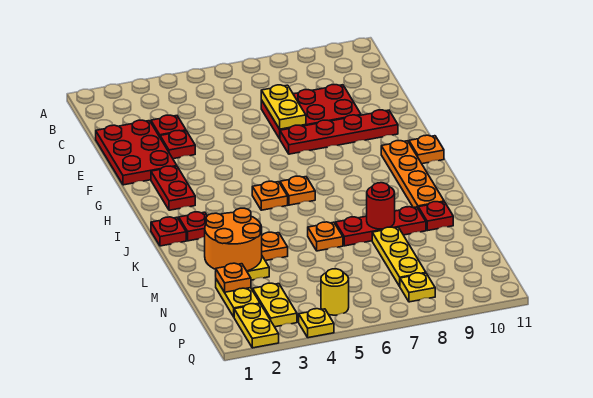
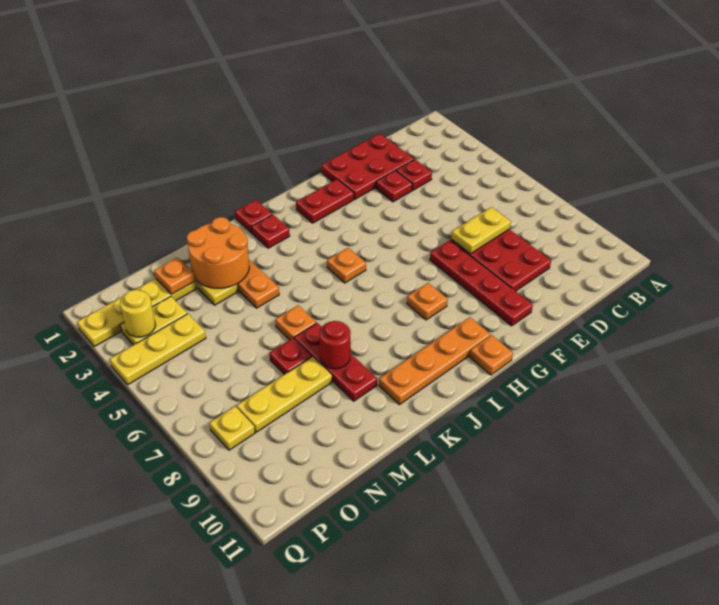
orange 1x1 plate [280,176,315,205] -> orange 1x1 plate moved to [407,283,448,320]
red 1x1 plate [418,202,453,231] -> red 1x1 plate moved to [269,338,312,375]
yellow 1x1 round brick [321,269,349,315] -> yellow 1x1 round brick moved to [120,290,155,337]
yellow 1x1 plate [299,309,334,338] -> yellow 1x3 plate [110,314,206,385]

